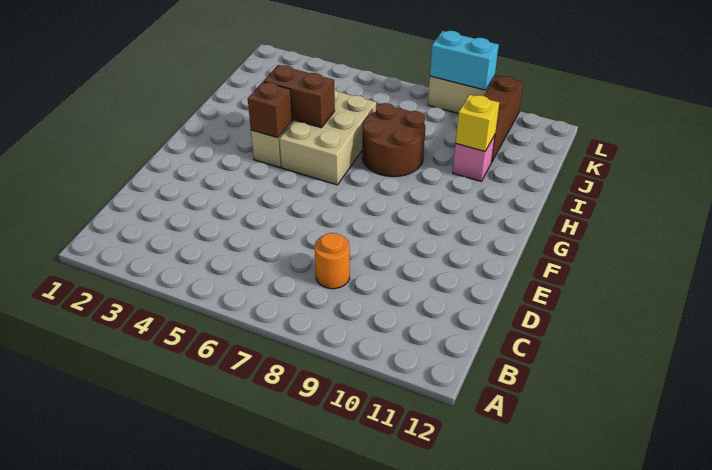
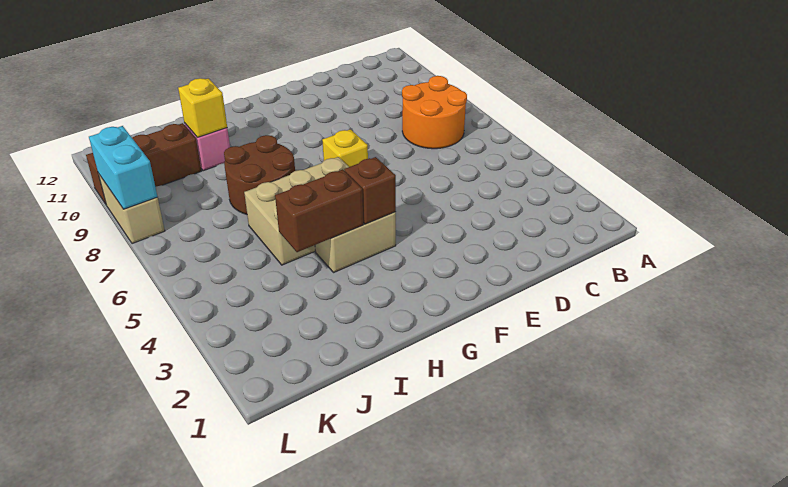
orange 1x1 round brick [315,233,350,289] -> orange 2x2 round brick [402,76,467,149]
none -> yellow 1x1 brick [322,129,368,167]
brown 1x2 brick [264,65,335,128] -> brown 1x2 brick turned to [275,170,363,252]

